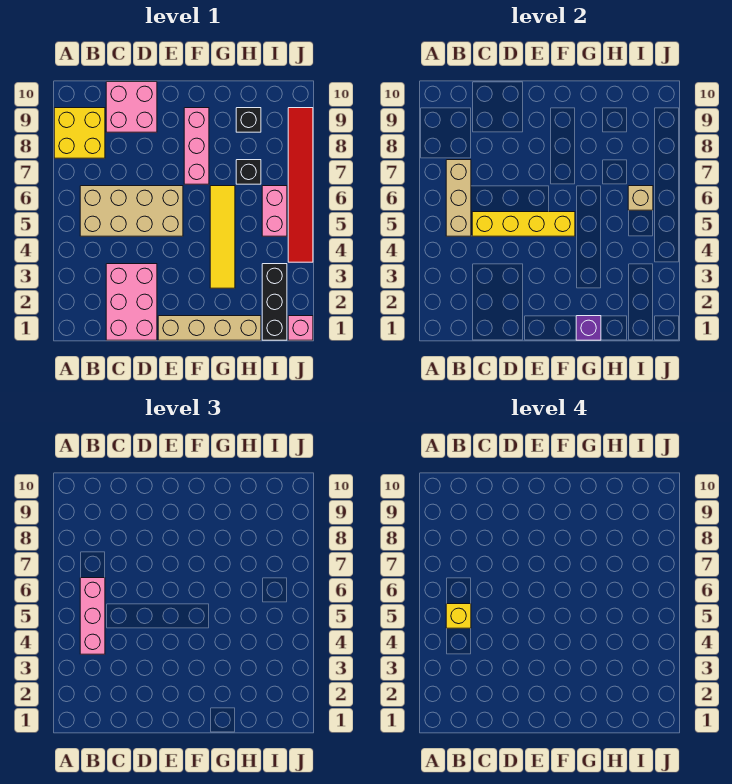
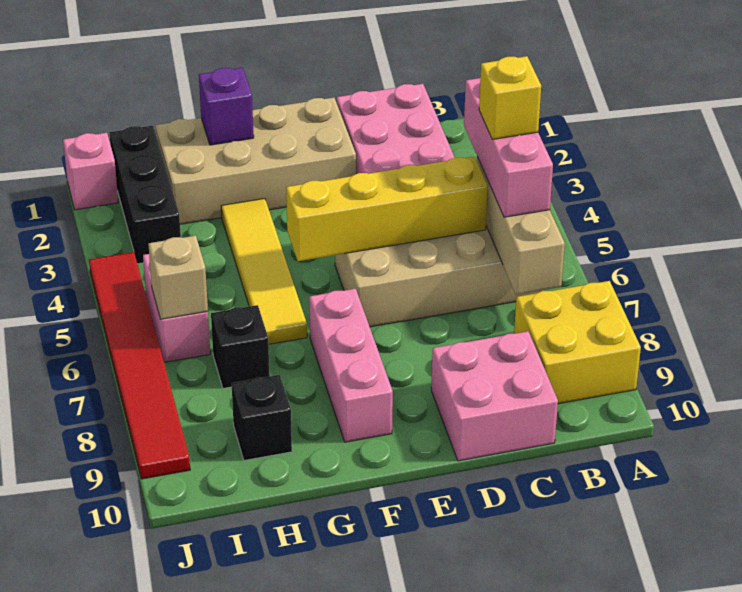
tan 1x4 brick [158,316,261,340] -> tan 2x4 brick [155,98,356,224]

